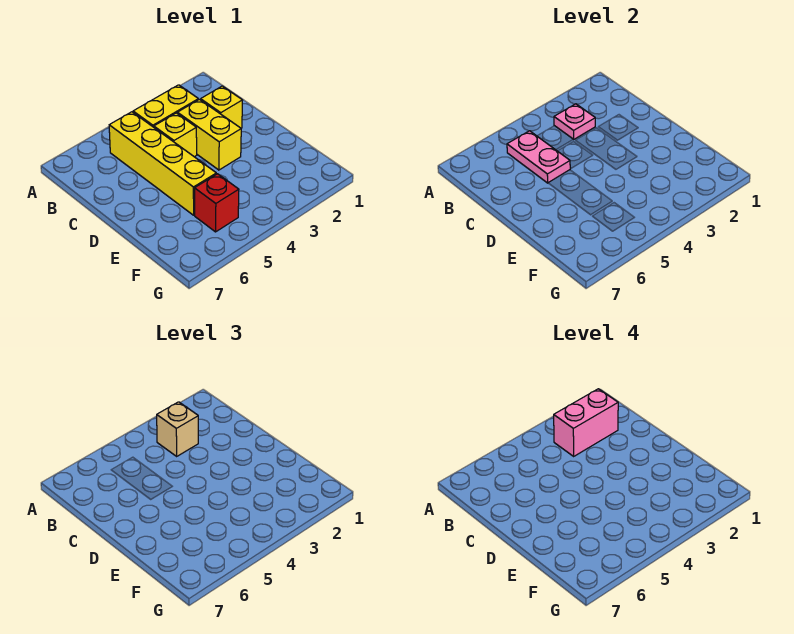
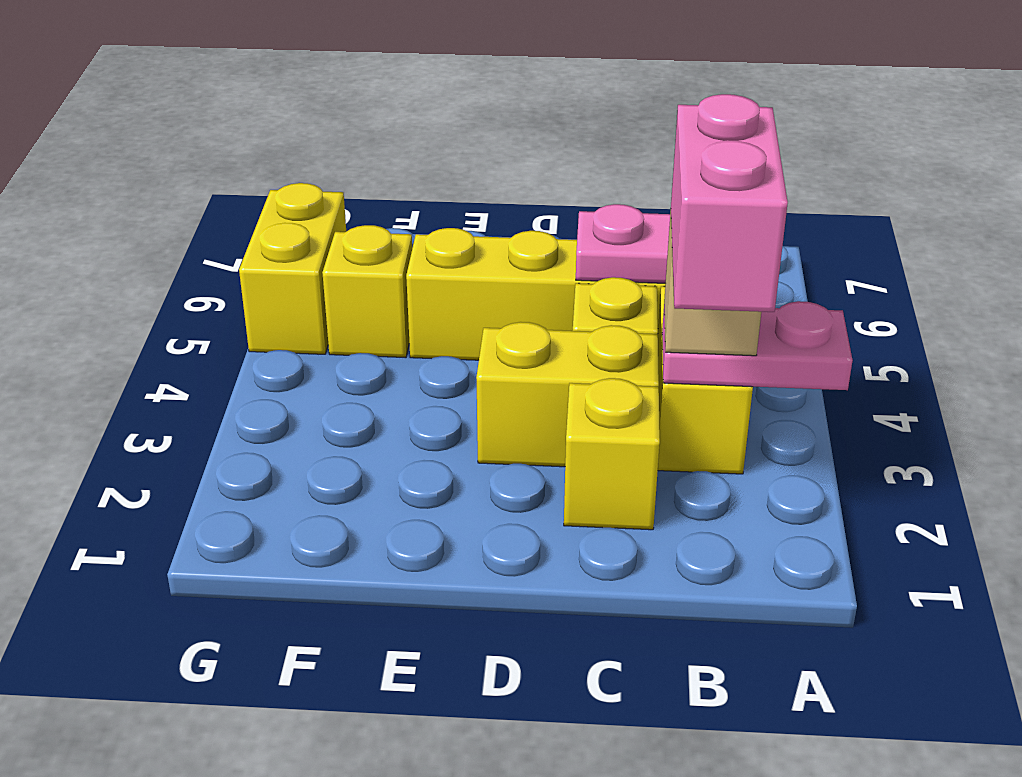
pink 1x1 plate [554,104,595,139] -> pink 1x2 plate [662,301,853,390]
red 1x1 brick [195,174,239,232] -> yellow 1x1 brick [322,225,412,358]
none -> yellow 1x2 brick [239,183,346,354]

